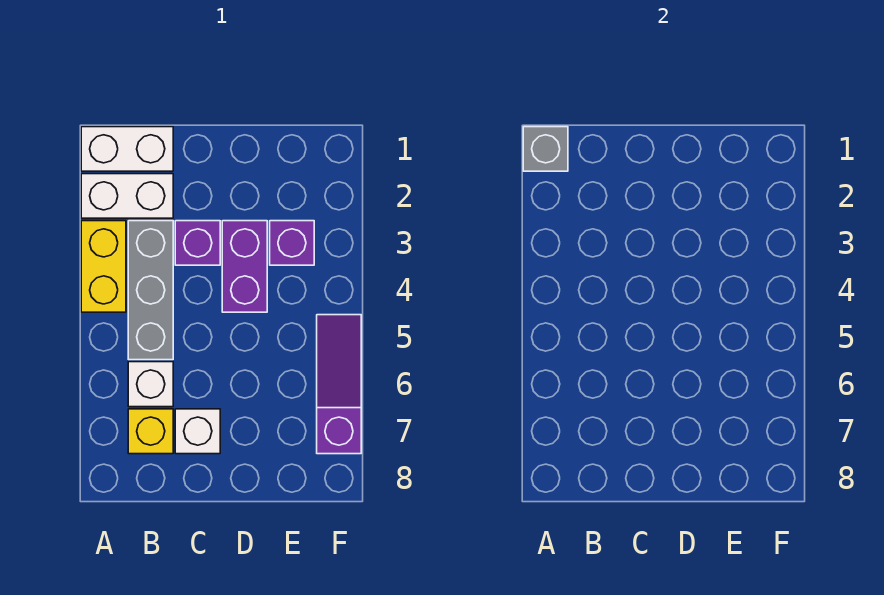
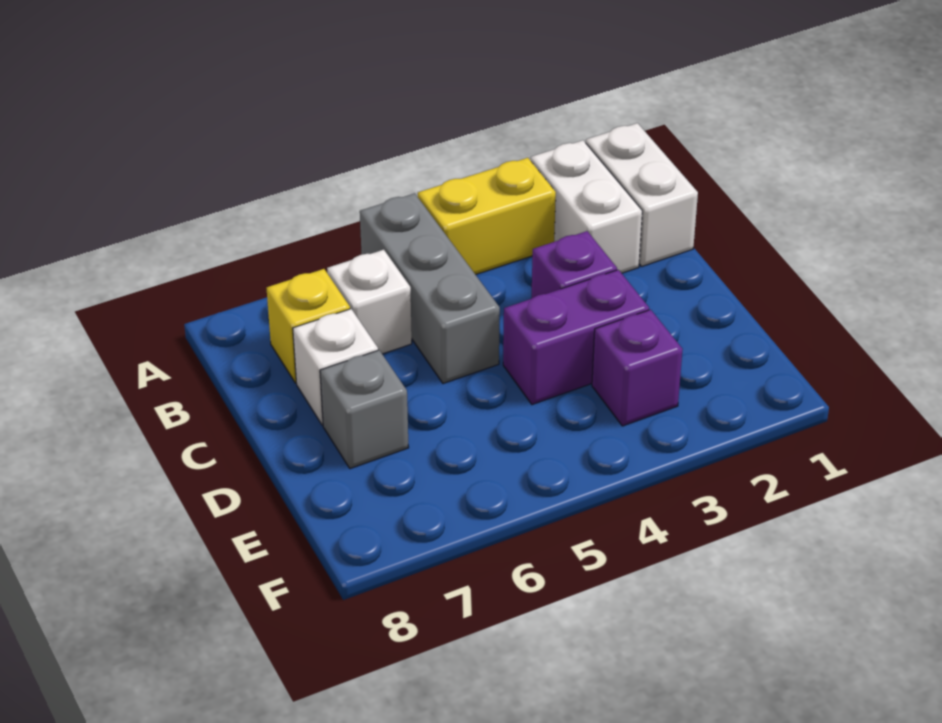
grey 1x1 brick [523,127,568,171] -> grey 1x1 brick moved to [320,350,409,469]
grey 1x3 brick [128,221,173,360] -> grey 1x3 brick turned to [360,193,500,383]
purple 1x3 slope [317,315,361,454] -> none

